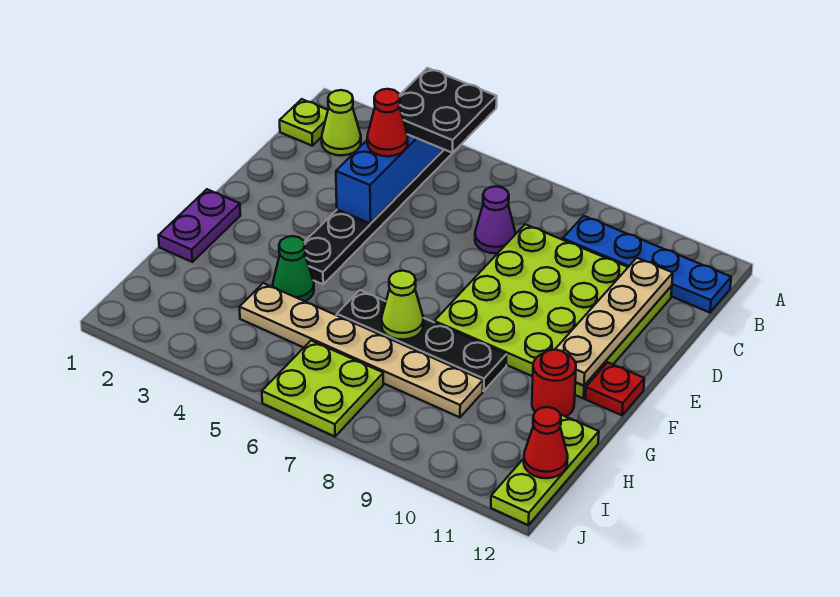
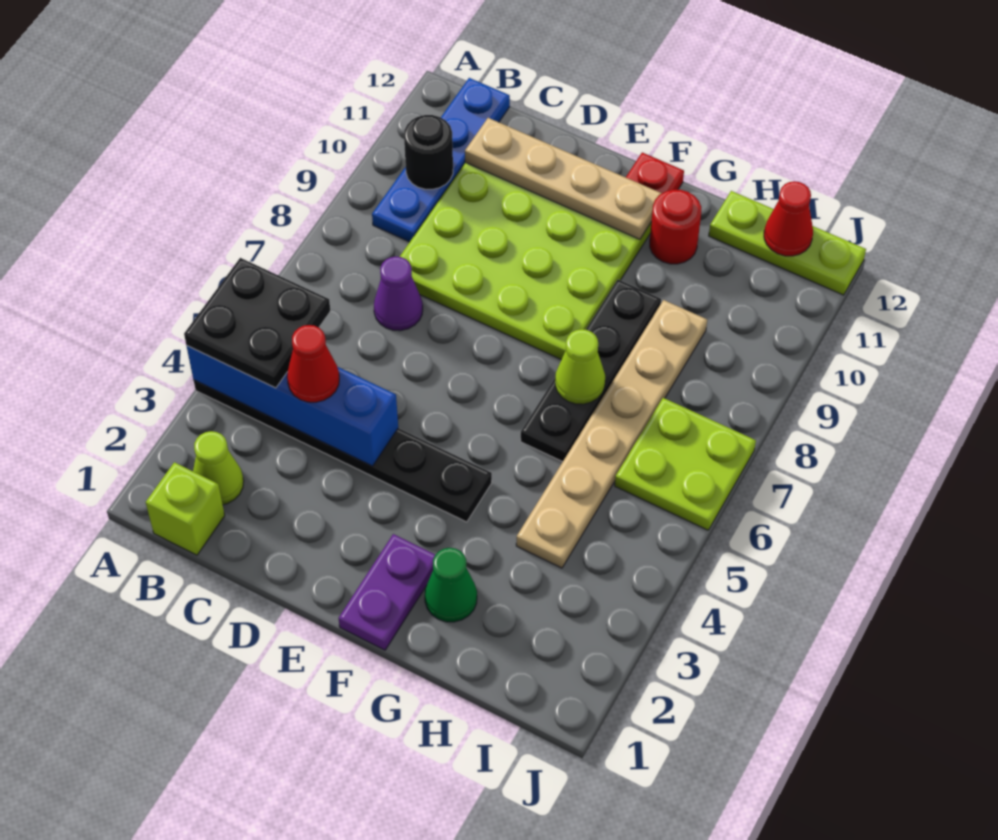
lime 1x1 plate [280,99,328,146] -> lime 1x1 brick [146,462,225,555]
none -> black 1x1 round brick [404,115,453,189]
purple 1x2 plate [159,189,240,262] -> purple 1x2 plate turned to [339,534,435,650]
green 1x1 cone [273,236,314,301] -> green 1x1 cone moved to [425,548,477,622]

